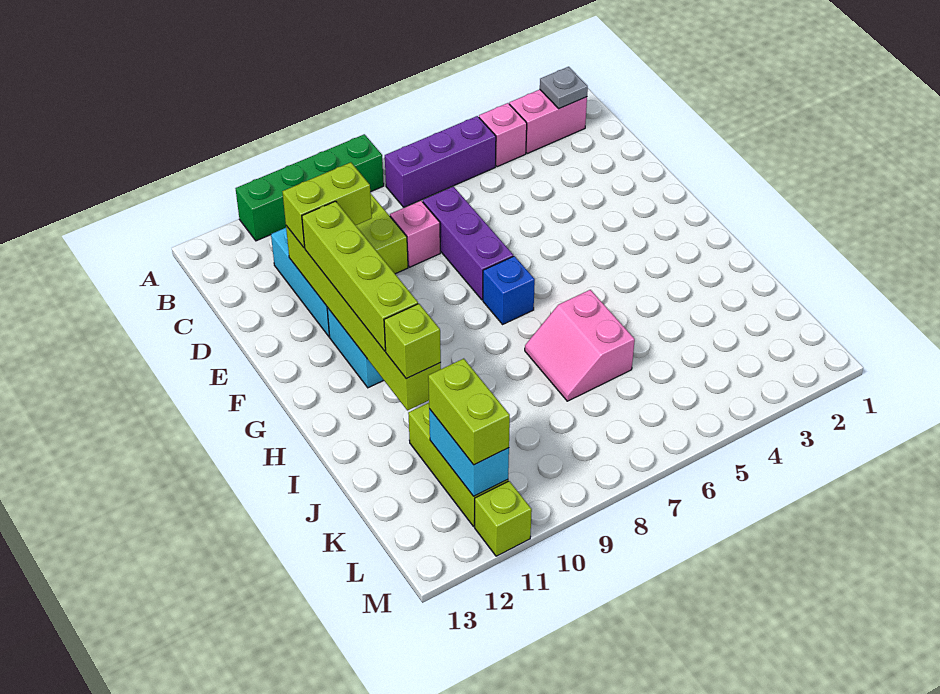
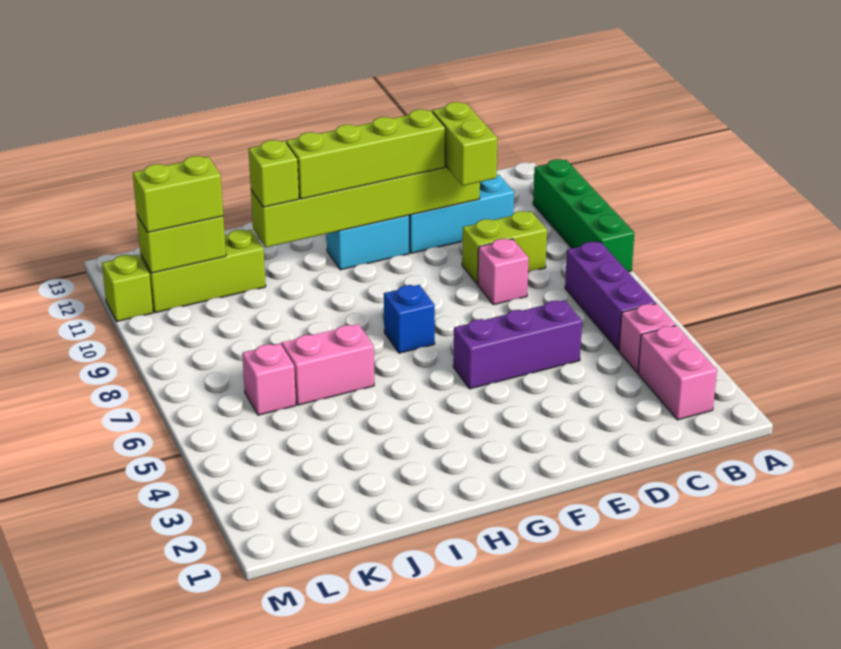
grey 1x1 plate [540,67,588,109] -> none
purple 1x3 brick [423,186,513,300] -> purple 1x3 brick moved to [453,300,582,389]
none -> pink 1x1 brick [242,344,296,415]
cyan 1x2 brick [429,409,509,496] -> lime 1x2 brick [137,215,226,273]

